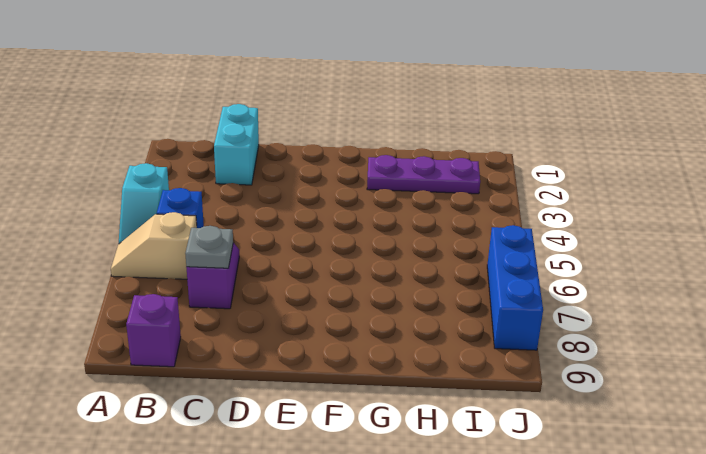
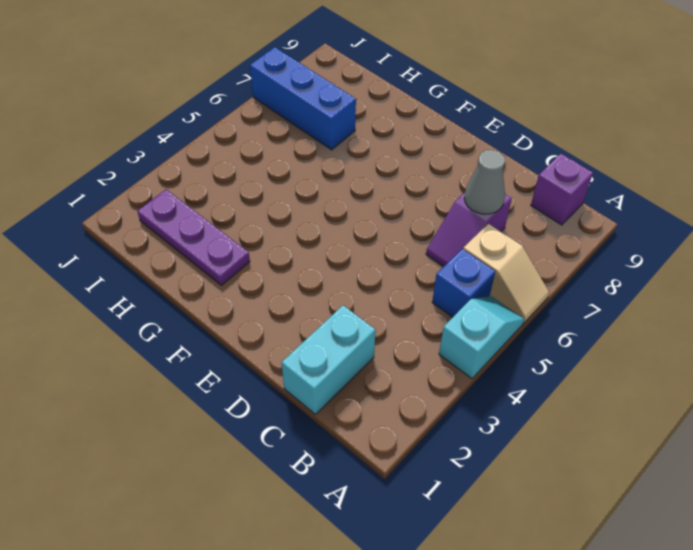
grey 1x1 plate [185,226,233,268] -> grey 1x1 cone [464,150,505,214]
blue 1x3 brick [487,225,543,350] -> blue 1x3 brick turned to [250,47,356,150]

